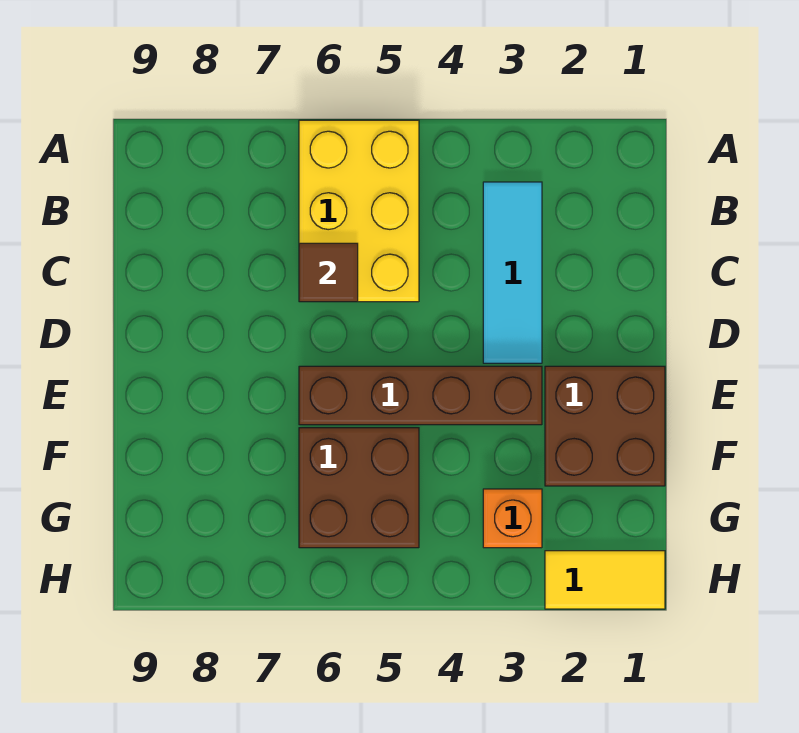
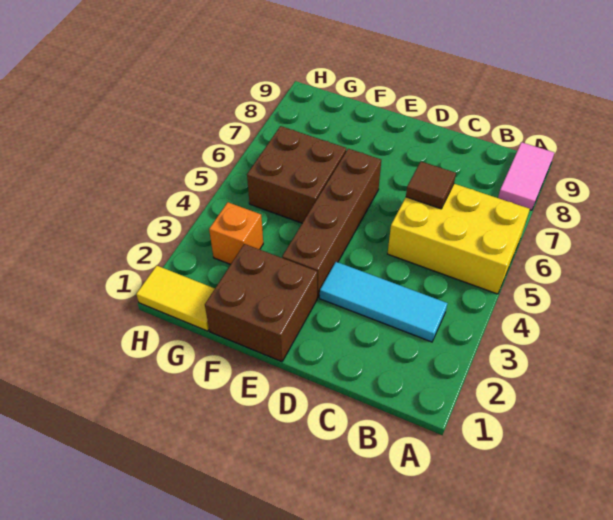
none -> pink 1x2 tile [498,142,554,210]
yellow 1x2 tile [545,551,665,609] -> yellow 1x2 tile turned to [136,266,215,331]

